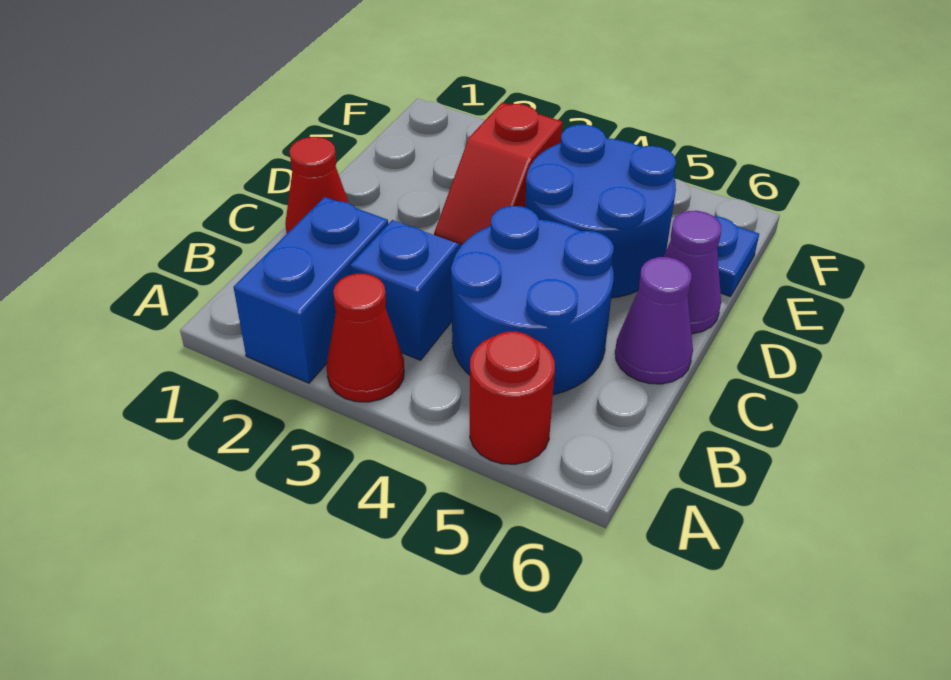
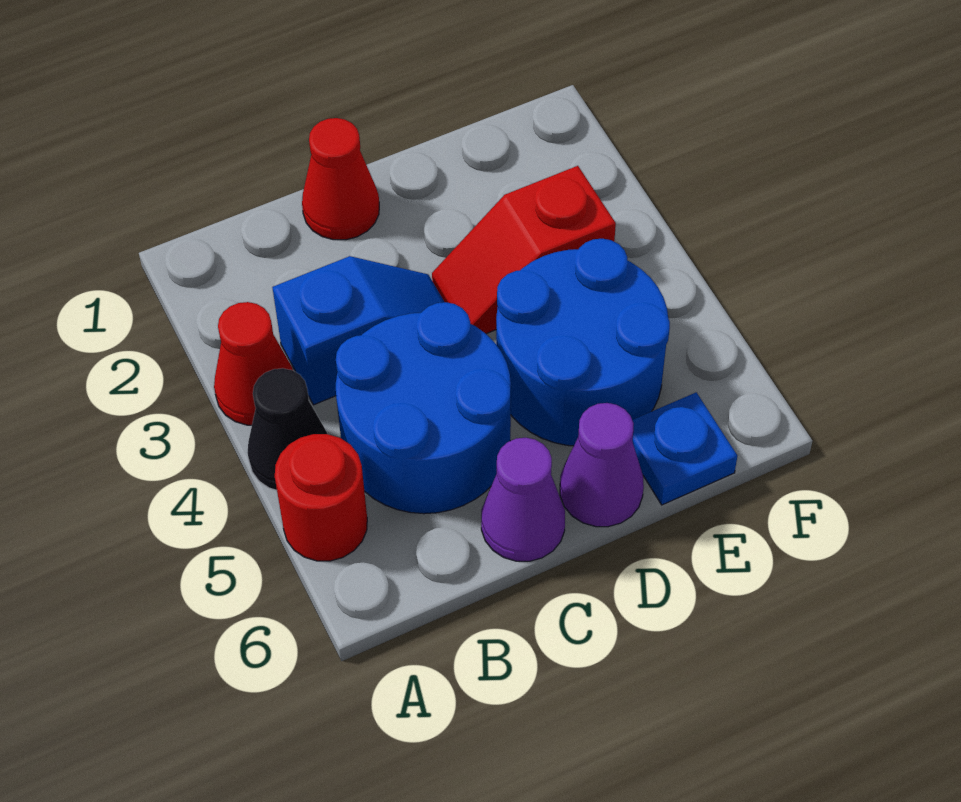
blue 1x2 brick [234,197,388,383] -> none
none -> black 1x1 cone [247,368,327,490]

